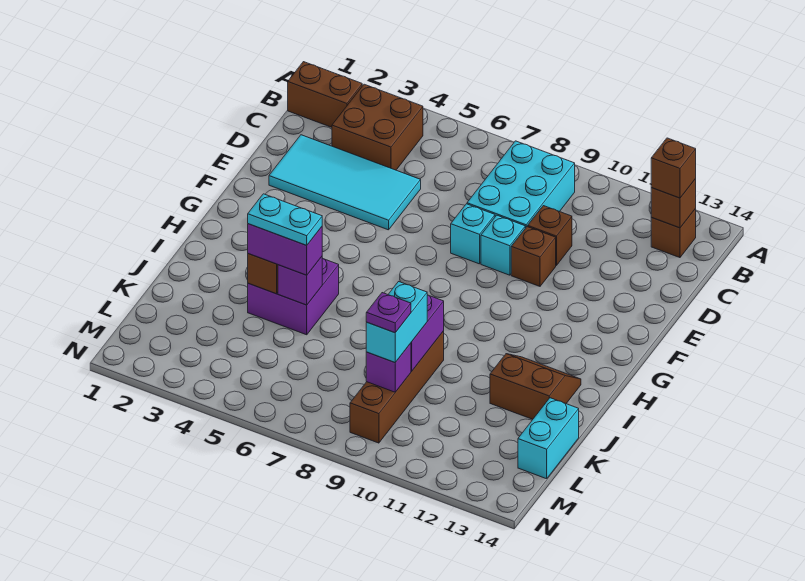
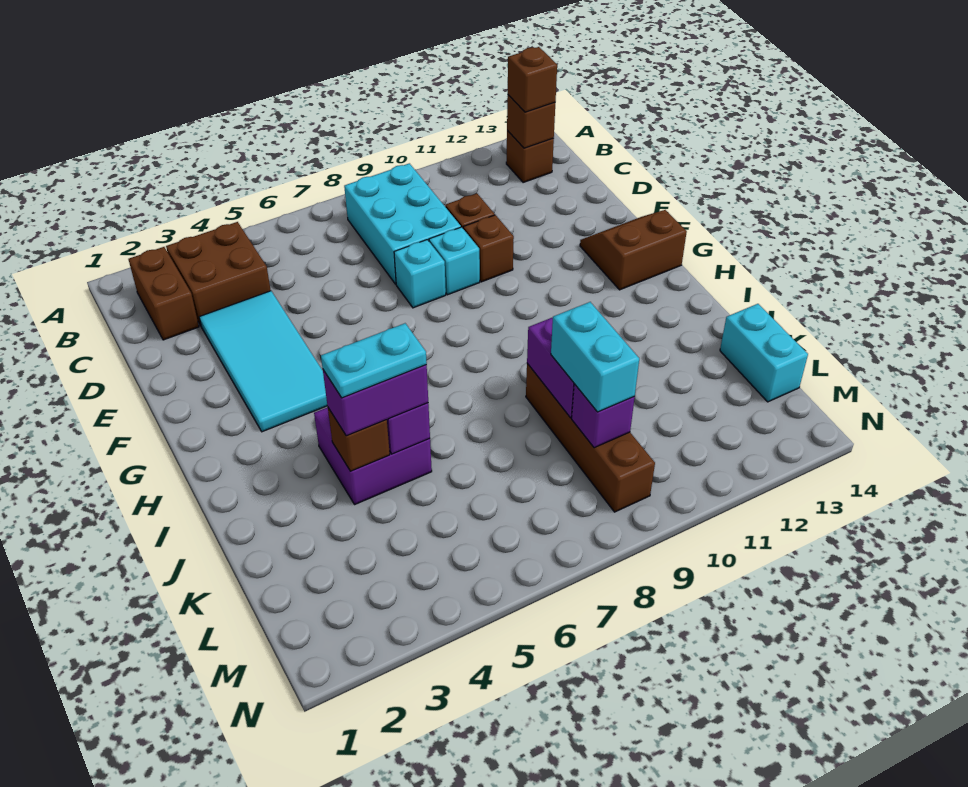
brown 1x2 brick [288,62,362,127] -> brown 1x2 brick turned to [129,247,199,340]
cyan 2x4 tile [269,135,421,230] -> cyan 2x4 tile turned to [199,291,327,432]
brown 2x2 slope [490,354,581,419] -> brown 2x2 slope moved to [580,210,687,290]
purple 1x1 plate [366,293,411,333] -> none

